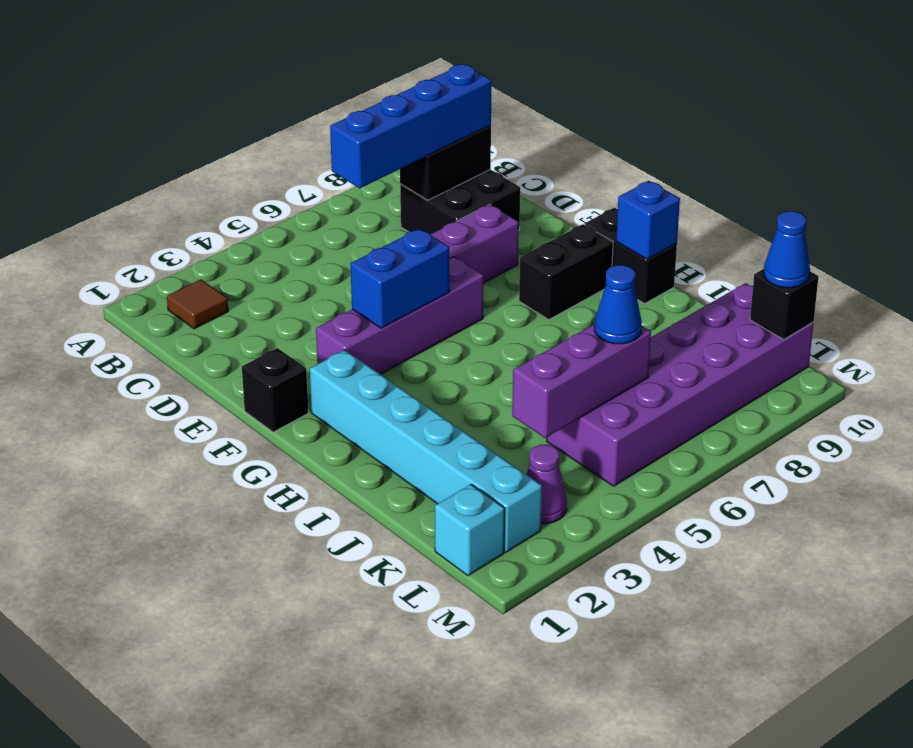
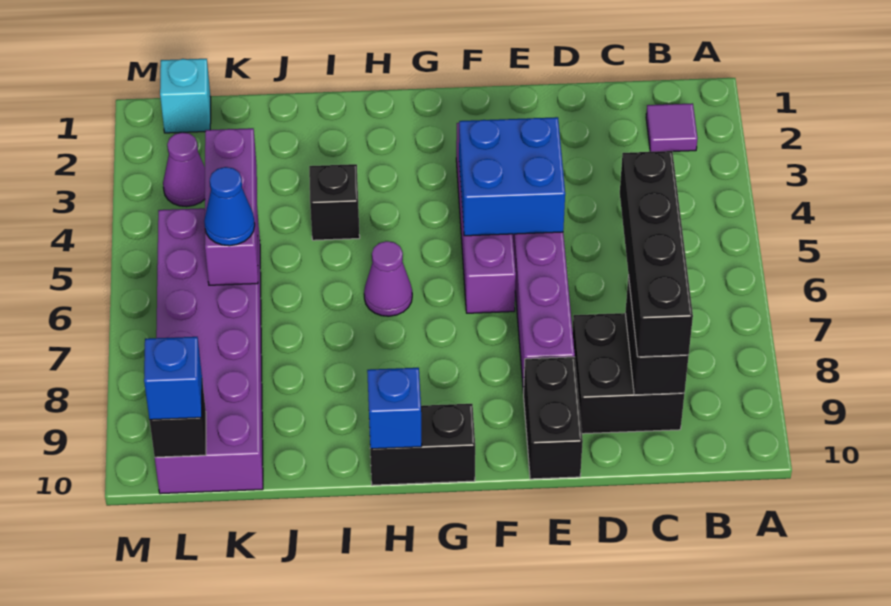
brown 1x1 tile [167,279,228,329] -> purple 1x1 tile [646,103,698,152]
blue 1x4 brick [330,64,491,188] -> black 1x4 brick [620,151,693,357]
black 1x1 brick [242,348,308,432] -> black 1x1 brick moved to [309,164,360,240]
blue 1x2 brick [351,229,450,328] -> blue 2x2 brick [459,117,565,236]
cyan 1x6 brick [310,350,542,552] -> none
black 1x2 brick [519,224,613,320] -> black 1x2 brick moved to [524,357,583,479]
none -> purple 1x1 cone [364,241,412,316]
blue 1x1 cone [764,211,810,288] -> blue 1x1 brick [144,337,202,420]

